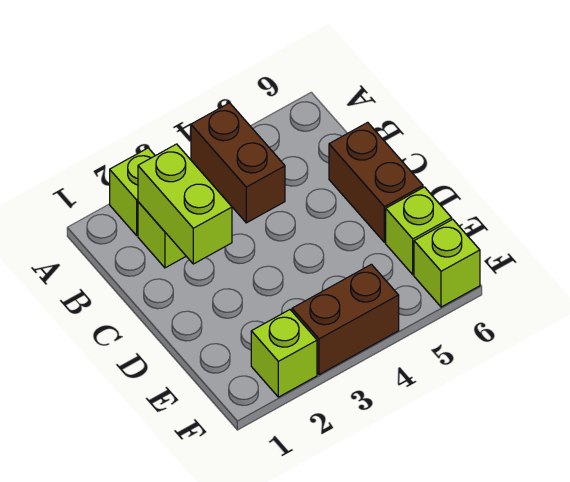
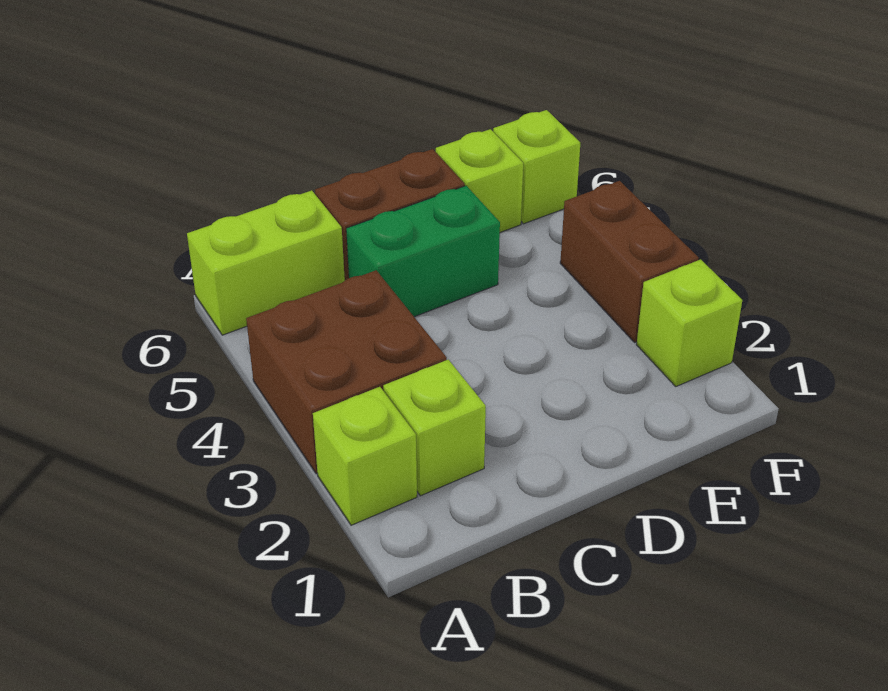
brown 1x2 brick [191,103,285,223] -> brown 2x2 brick [246,270,447,474]
lime 1x2 brick [138,144,232,264] -> lime 1x2 brick moved to [187,190,345,335]
none -> green 1x2 brick [346,186,500,317]

